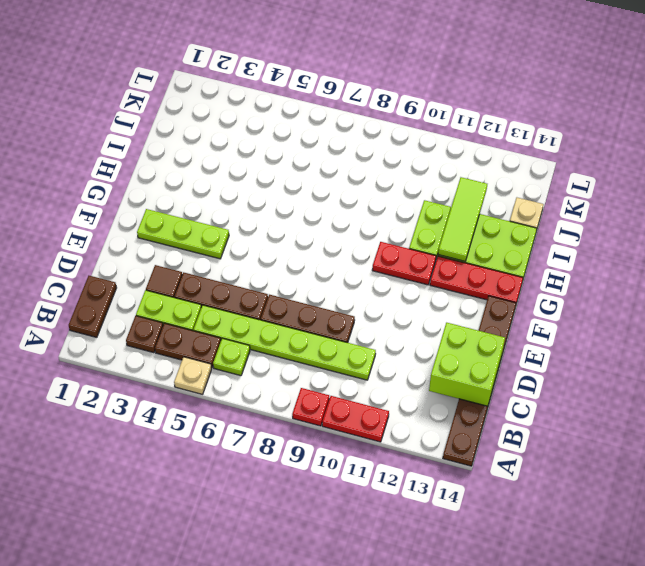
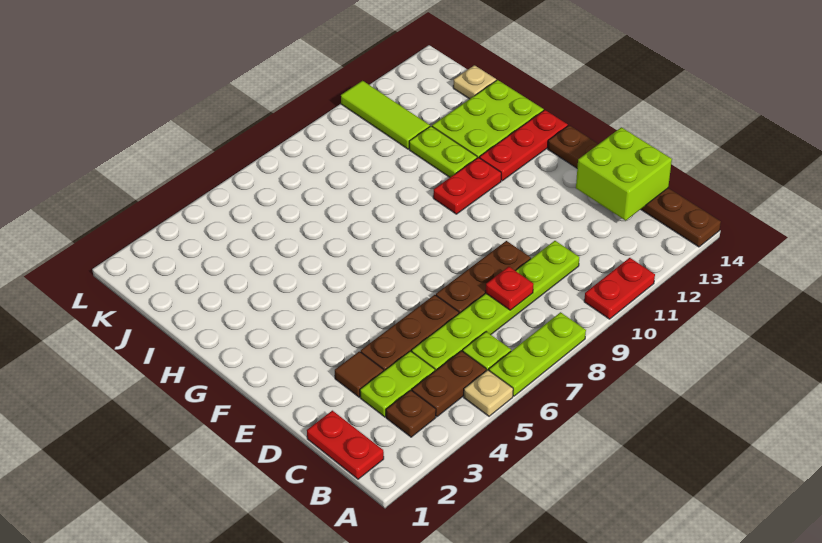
red 1x1 plate [292,388,329,426] -> red 1x1 plate moved to [486,267,534,310]
brown 1x2 plate [69,276,117,337] -> red 1x2 plate [307,411,384,479]
lime 1x3 plate [137,209,229,259] -> lime 1x3 plate moved to [489,312,586,396]
lime 1x3 tile [438,177,487,262] -> lime 1x3 tile moved to [341,81,430,149]

